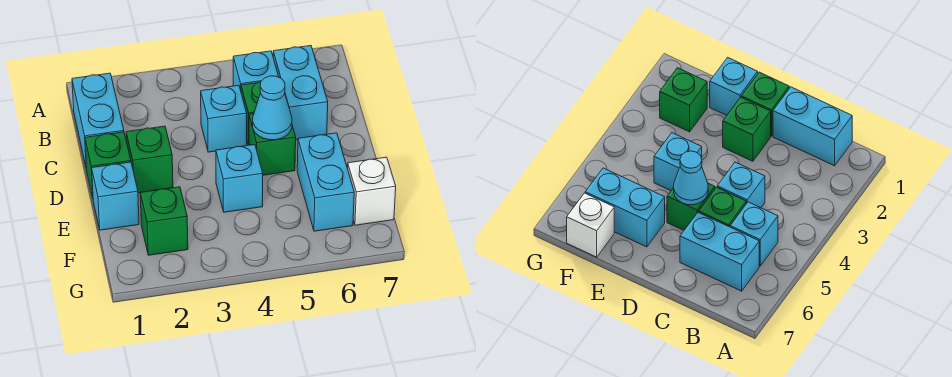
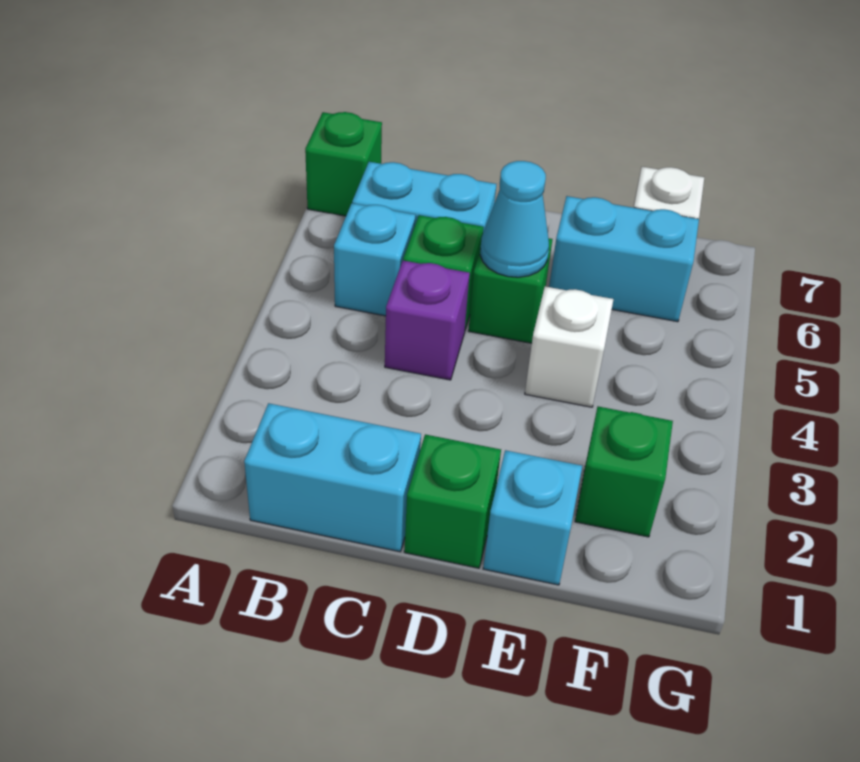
cyan 1x1 brick [201,85,247,152] -> purple 1x1 brick [385,261,470,380]
green 1x1 brick [126,126,173,193] -> green 1x1 brick moved to [305,112,382,216]
cyan 1x1 brick [216,145,263,212] -> white 1x1 brick [525,286,613,407]

